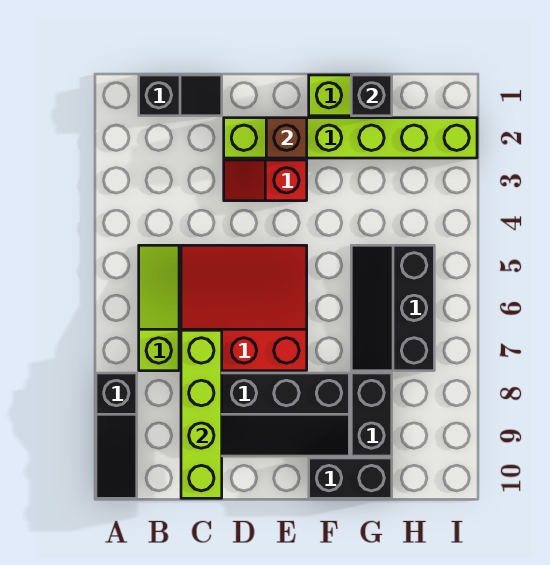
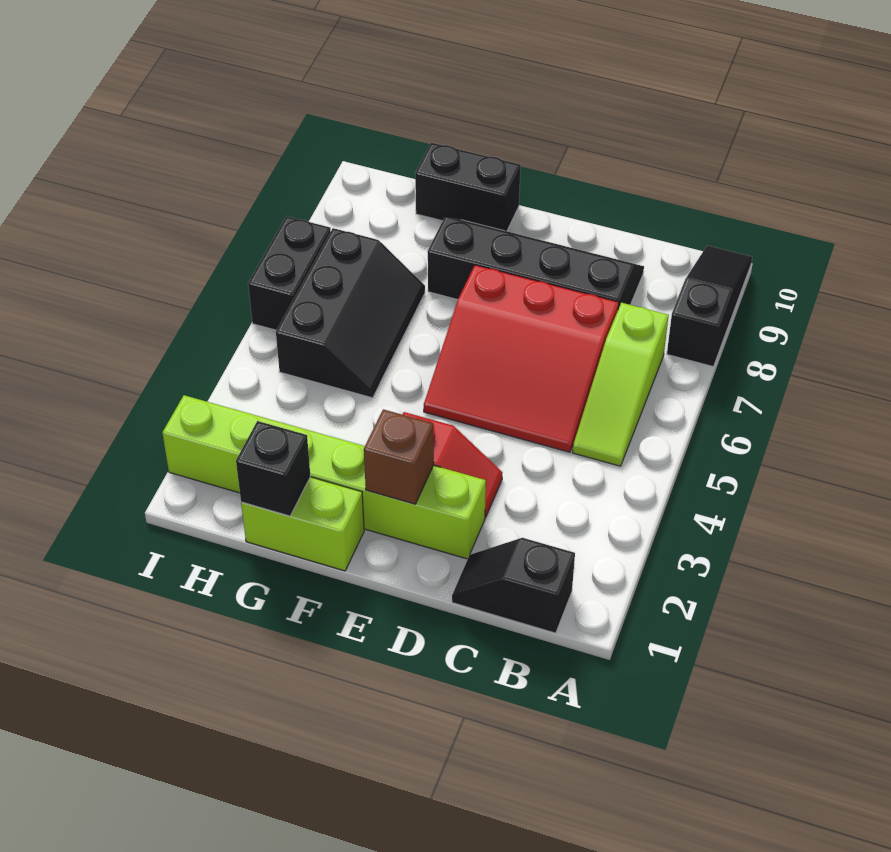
lime 1x4 brick [181,330,222,498] -> none
black 1x2 brick [351,373,392,456] -> black 1x2 brick moved to [248,216,331,330]

